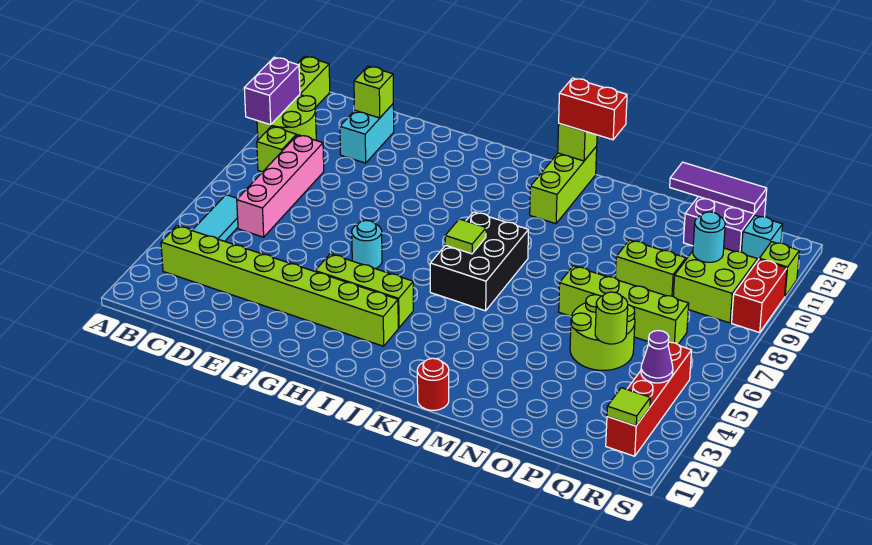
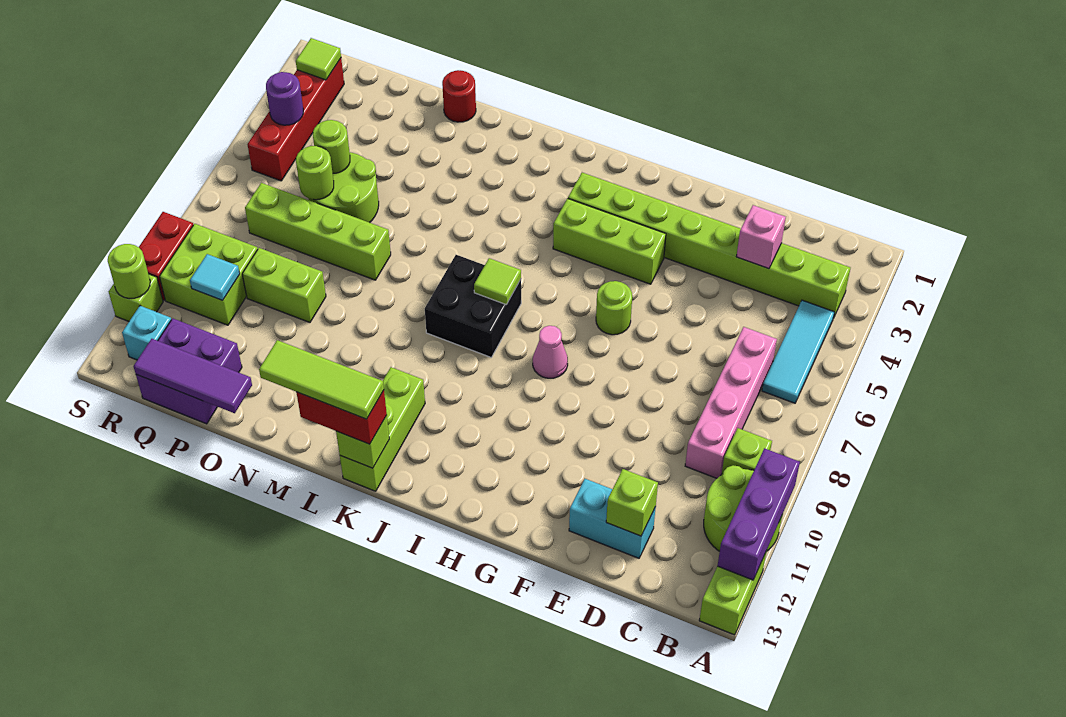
purple 1x2 brick [244,57,300,125] -> purple 1x3 brick [718,448,800,580]
none -> pink 1x1 brick [736,205,786,269]
cyan 1x2 brick [340,104,394,163] -> cyan 1x2 brick turned to [569,479,656,558]
cyan 1x1 round brick [352,221,382,269] -> lime 1x1 round brick [596,281,632,335]
none -> pink 1x1 cone [533,326,568,378]
black 2x3 brick [430,212,528,311] -> black 2x2 brick [425,255,521,357]
none -> lime 1x3 tile [259,340,384,419]
red 1x1 round brick [417,358,449,410] -> red 1x1 round brick moved to [442,70,476,122]
none -> lime 1x1 round brick [296,146,334,200]
cyan 1x1 round brick [693,212,725,262] -> cyan 1x1 tile [190,254,240,300]
purple 1x1 cone [641,331,673,383] -> purple 1x1 round brick [266,72,303,125]
none -> lime 1x1 round brick [108,244,150,299]

